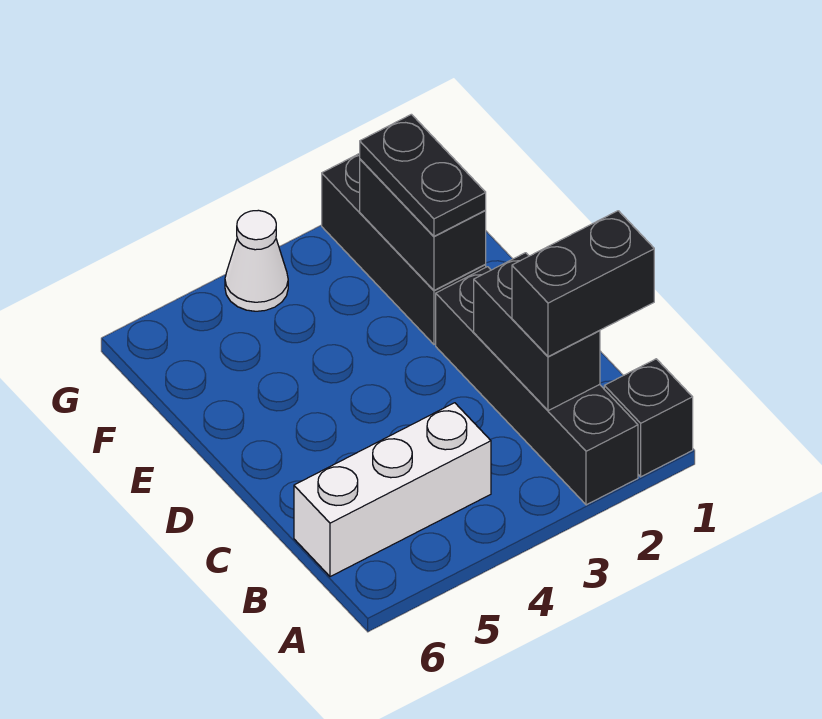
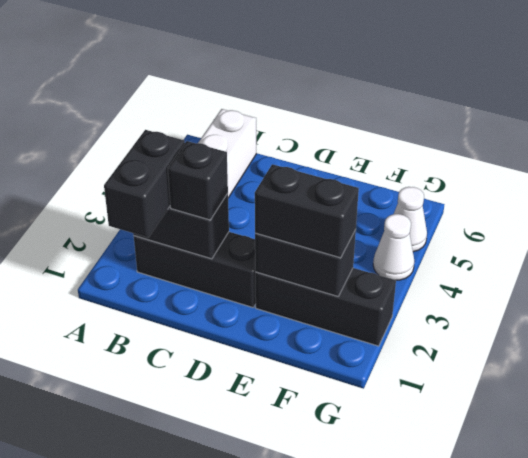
black 1x1 brick [604,359,693,477] -> black 1x1 brick moved to [168,141,228,220]
black 1x4 brick [436,267,638,505] -> black 1x3 brick [134,232,256,308]
black 1x2 plate [360,114,486,236] -> black 1x2 brick [255,164,359,258]
none -> white 1x1 cone [394,187,427,252]

